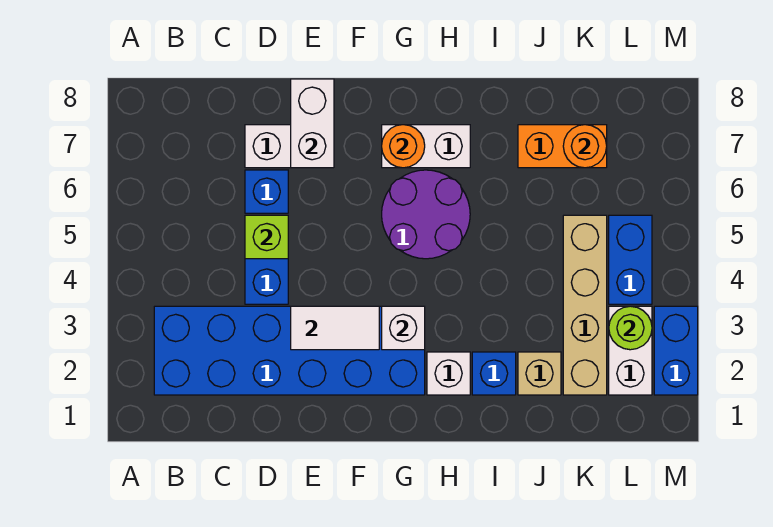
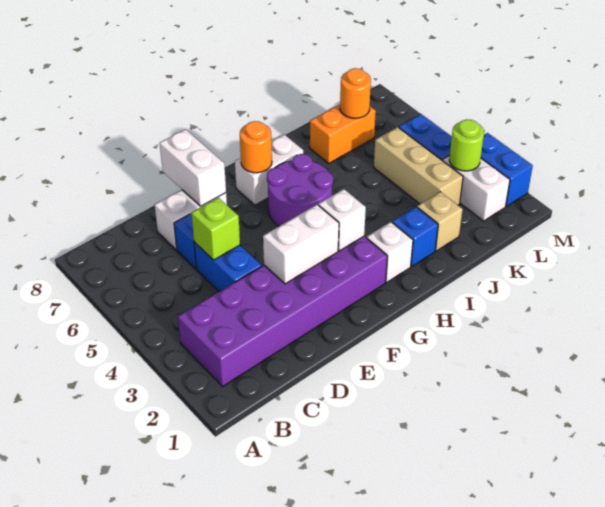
blue 2x6 brick [154,306,425,395] -> purple 2x6 brick [178,237,387,386]
white 1x2 tile [291,306,379,350] -> white 1x2 brick [263,205,339,284]
tan 1x4 brick [563,215,607,395] -> tan 1x3 brick [374,127,463,205]

